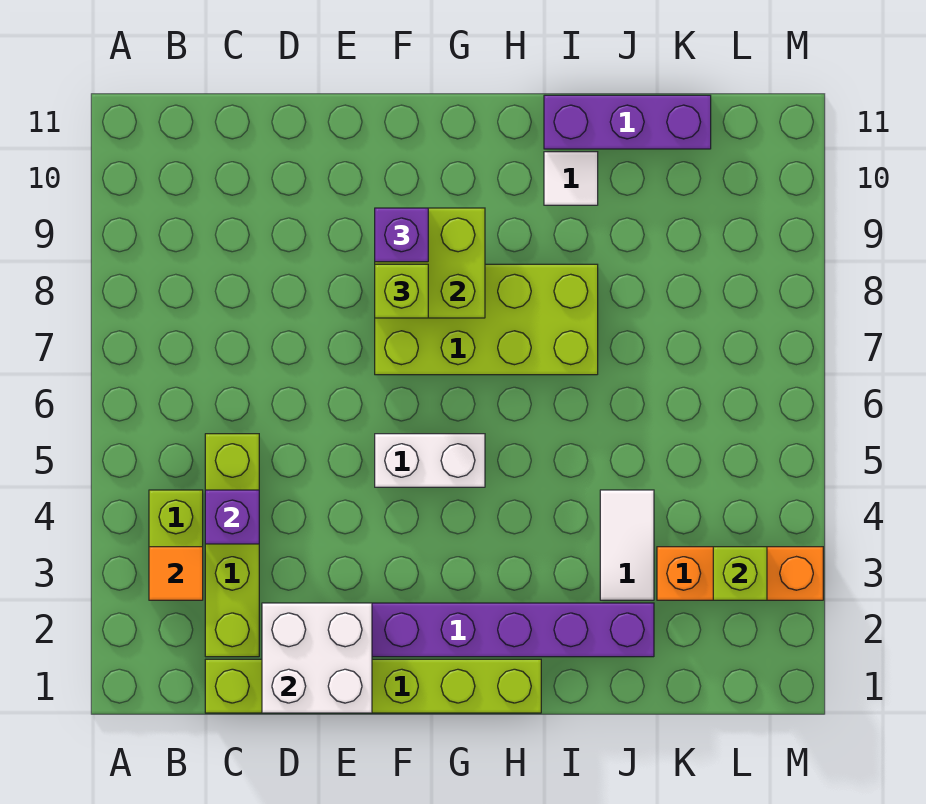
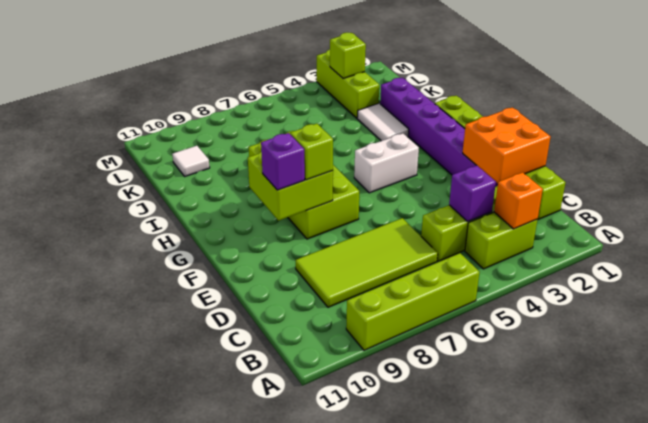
none -> lime 1x4 brick [346,253,480,350]
orange 1x1 tile [149,547,203,600] -> orange 1x1 brick [494,172,543,229]
none -> lime 2x4 tile [296,218,438,307]
white 2x2 brick [262,603,372,713] -> orange 2x2 brick [463,107,550,183]
white 1x2 brick [375,434,485,487] -> white 1x2 brick turned to [354,134,419,193]
white 1x1 tile [544,152,598,205] -> white 1x1 tile moved to [172,146,210,176]
purple 1x3 brick [544,95,711,149] -> none
white 1x2 tile [600,490,654,600] -> white 1x2 tile turned to [357,103,409,141]
orange 1x3 brick [657,547,823,600] -> lime 1x3 brick [317,50,379,118]

